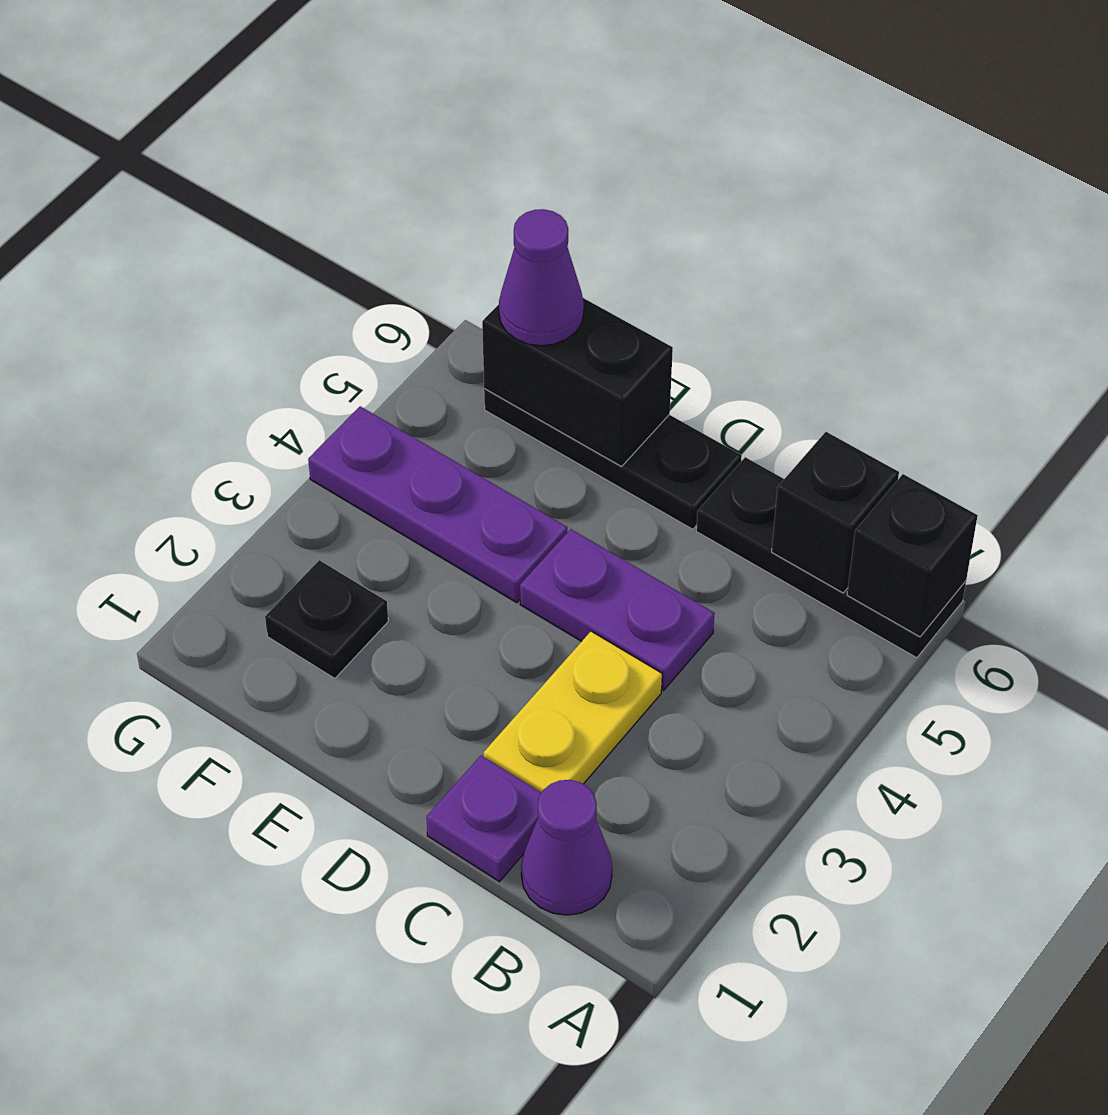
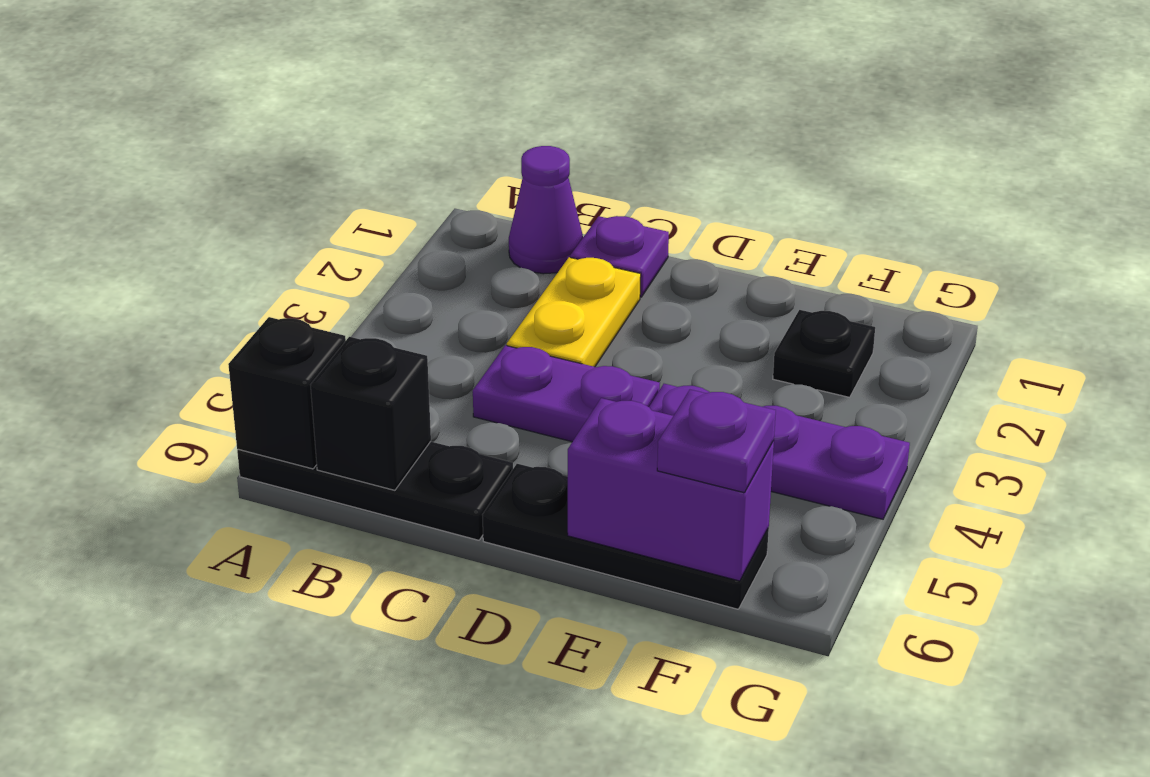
black 1x2 brick [482,298,673,467] -> purple 1x2 brick [568,398,774,581]
purple 1x1 cone [499,209,584,346] -> purple 1x1 plate [657,390,776,493]

